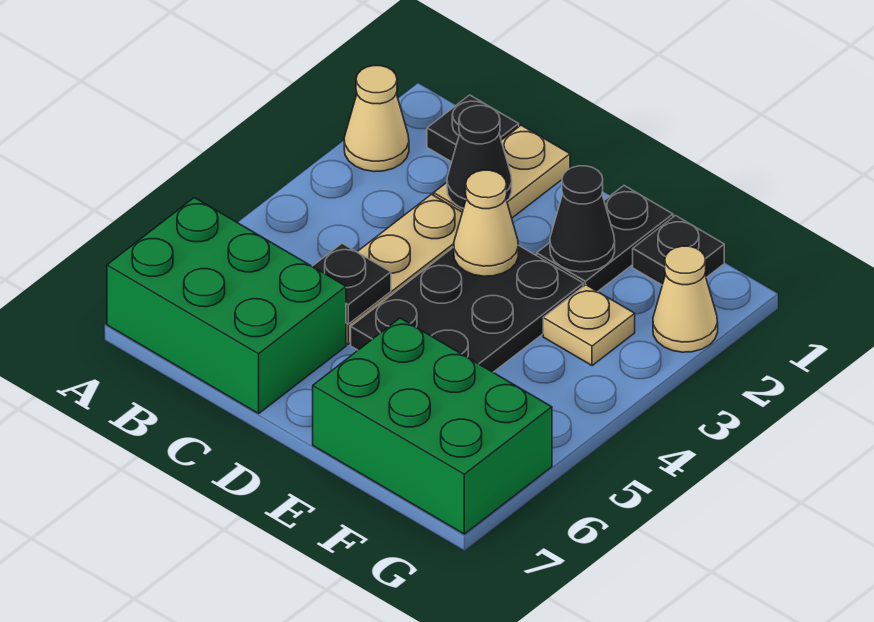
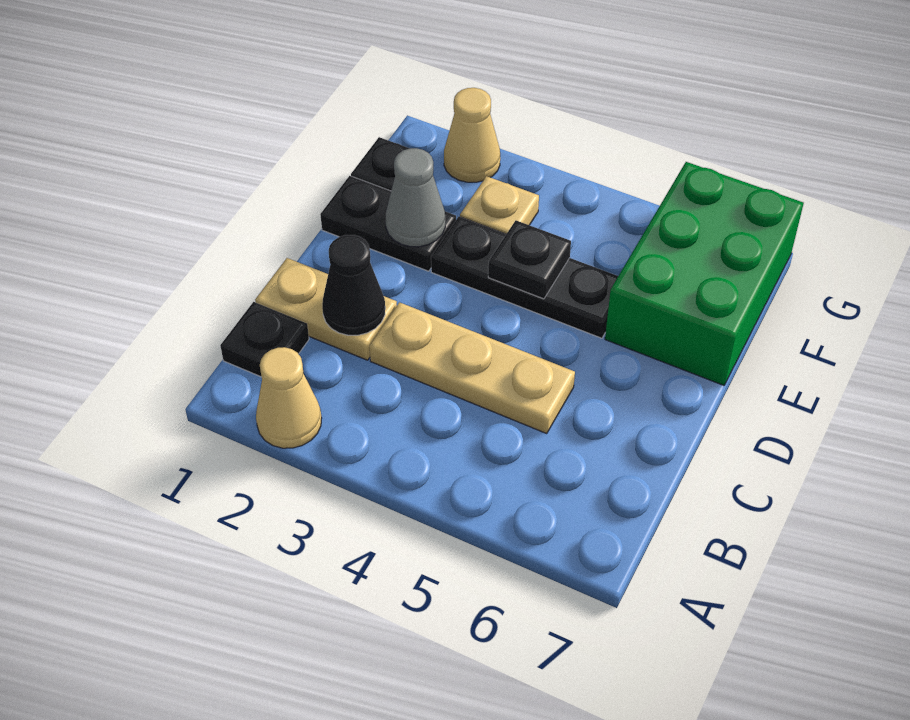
green 2x3 brick [107,198,346,413] -> none
black 1x1 plate [312,244,391,324] -> black 1x1 plate moved to [488,221,571,299]
black 2x3 plate [351,245,583,372] -> black 1x3 plate [431,217,618,338]
tan 1x1 cone [454,170,518,276] -> none
black 1x1 cone [550,166,615,272] -> grey 1x1 cone [386,148,445,247]

